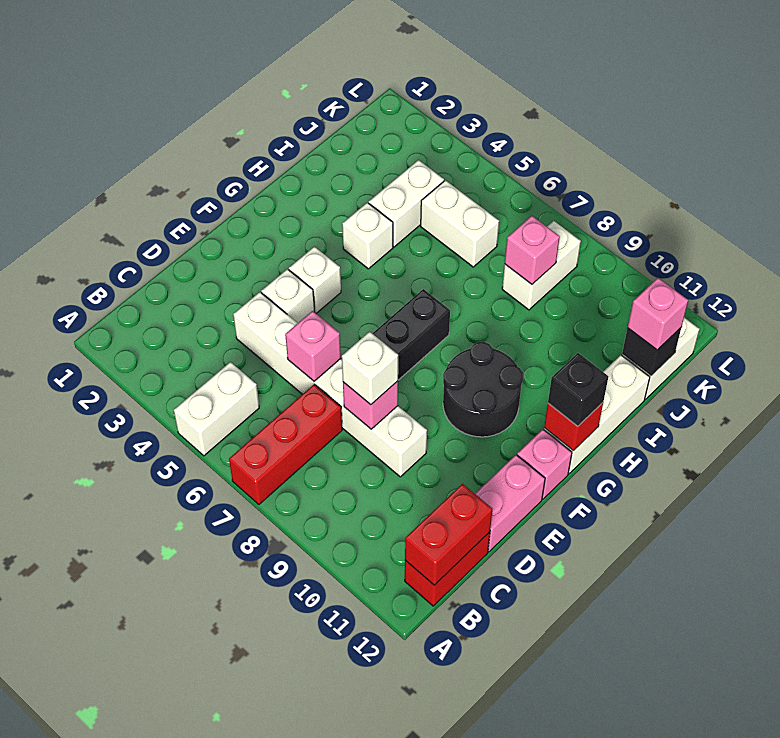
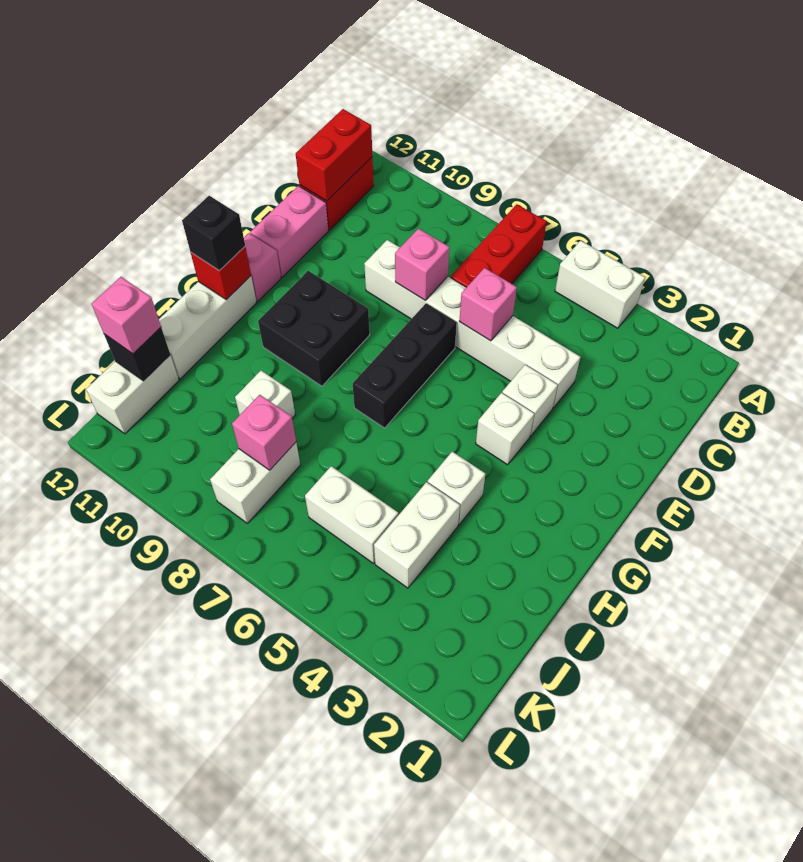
white 1x2 brick [174,362,259,456] -> white 1x2 brick turned to [555,241,645,328]
white 1x1 brick [342,332,398,405] -> white 1x1 brick moved to [235,371,295,418]
black 2x2 round brick [443,342,523,437] -> black 2x2 brick [258,271,370,386]

